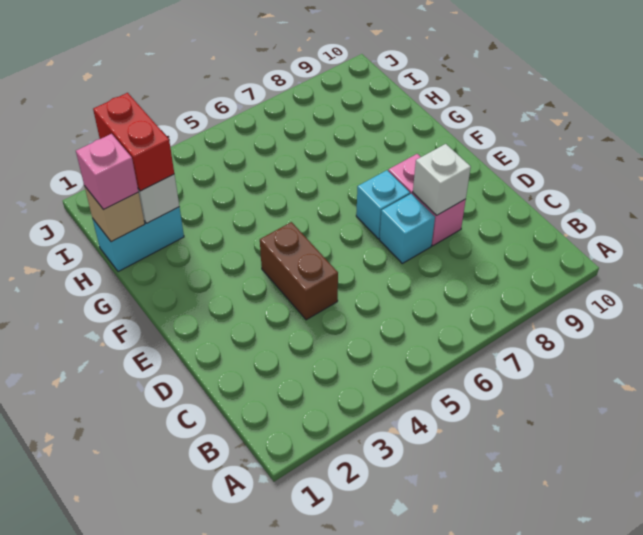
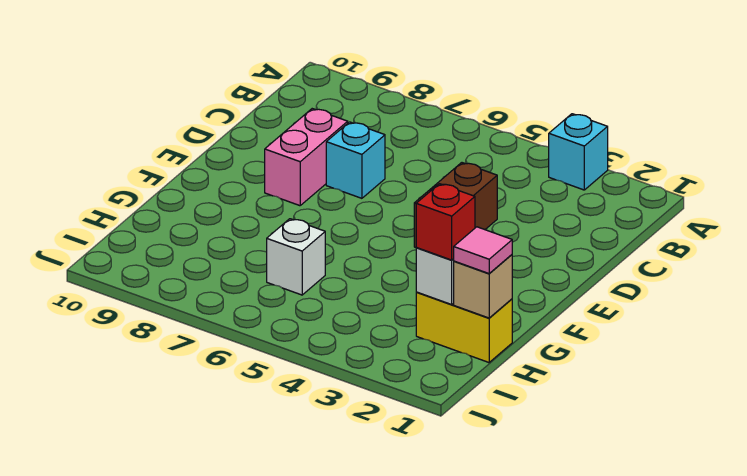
white 1x1 brick [413,144,471,215] -> white 1x1 brick moved to [267,219,325,295]
cyan 1x1 brick [356,170,410,239] -> cyan 1x1 brick moved to [549,114,608,190]
cyan 1x2 brick [93,207,184,272] -> yellow 1x2 brick [416,292,512,362]
pink 1x1 brick [76,134,138,210] -> pink 1x1 tile [454,227,512,274]
red 1x2 brick [93,93,174,191] -> red 1x1 brick [416,184,475,260]

